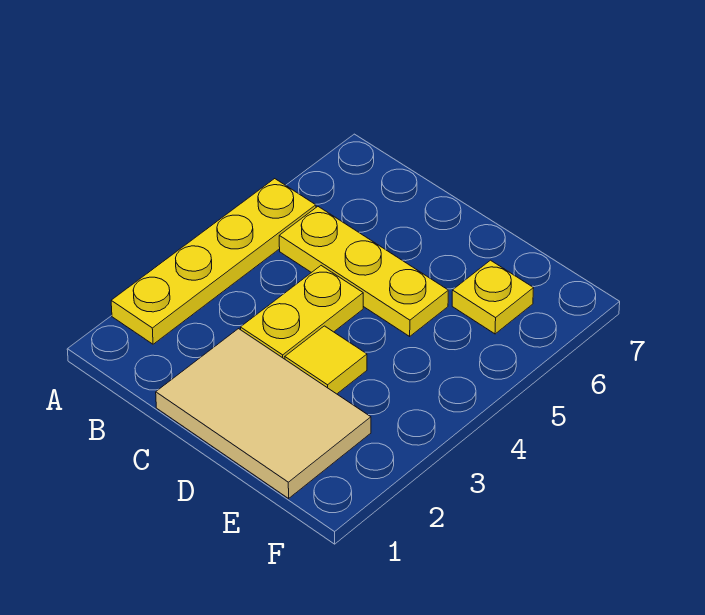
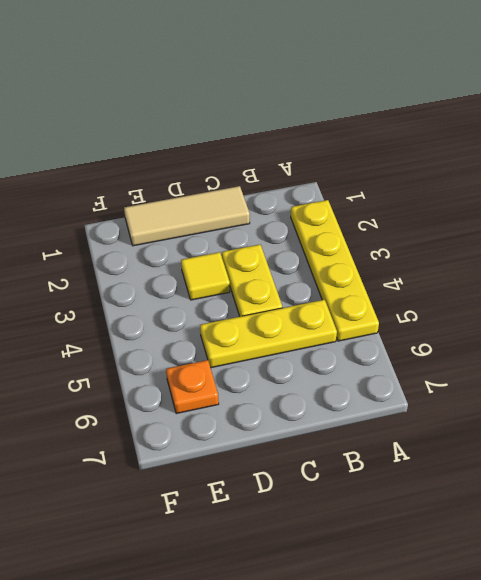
tan 2x3 tile [156,329,371,498] -> tan 1x3 tile [124,186,250,246]
yellow 1x1 plate [452,260,534,334] -> orange 1x1 plate [166,360,219,414]

